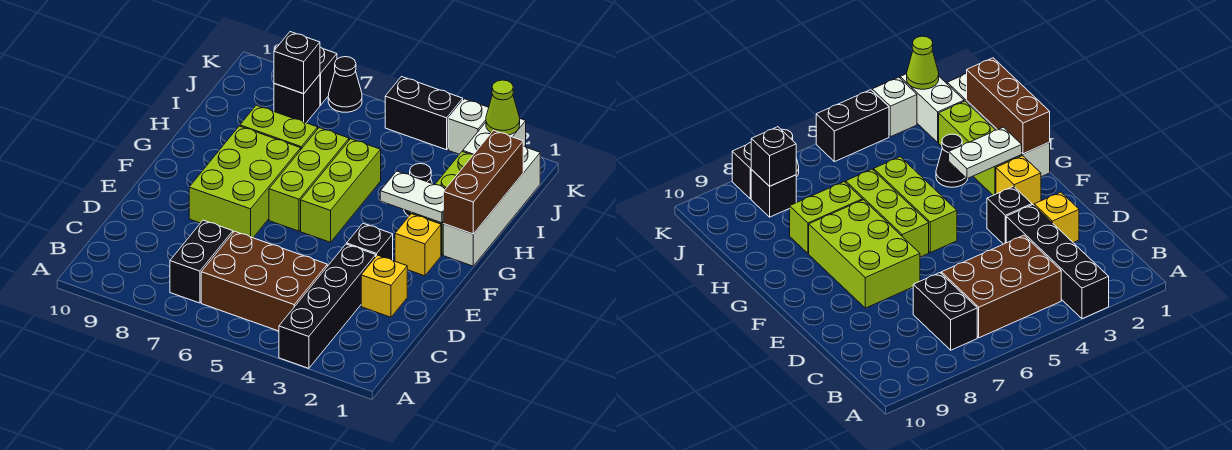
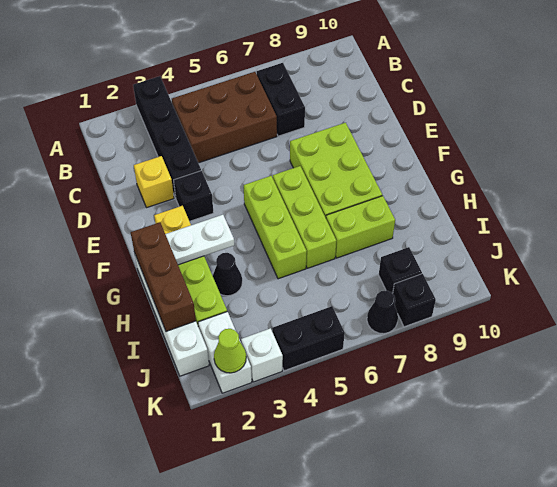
black 1x1 brick [274,32,320,94] -> none

